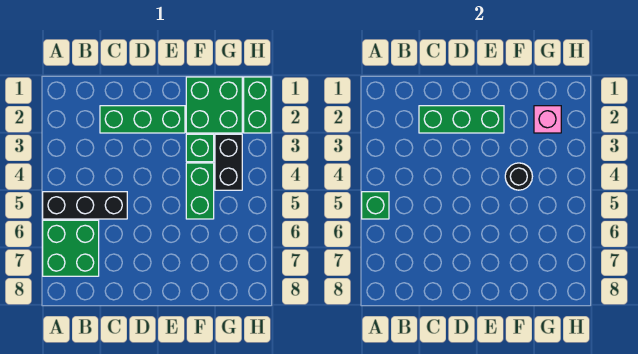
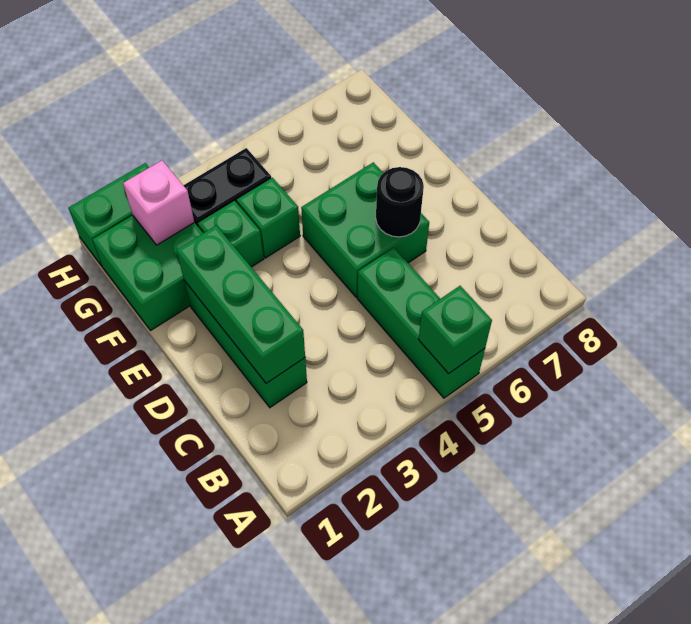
black 1x3 brick [43,192,127,219] -> green 1x3 brick [357,248,485,398]
green 2x2 brick [43,220,99,276] -> green 2x2 brick moved to [301,162,429,297]
green 1x2 brick [186,163,214,219] -> green 1x1 brick [237,178,300,258]
black 1x1 round brick [505,163,532,190] -> black 1x1 round brick moved to [376,167,424,237]

